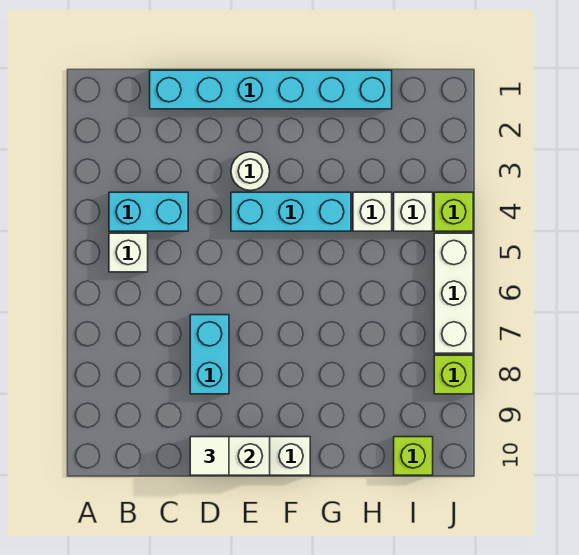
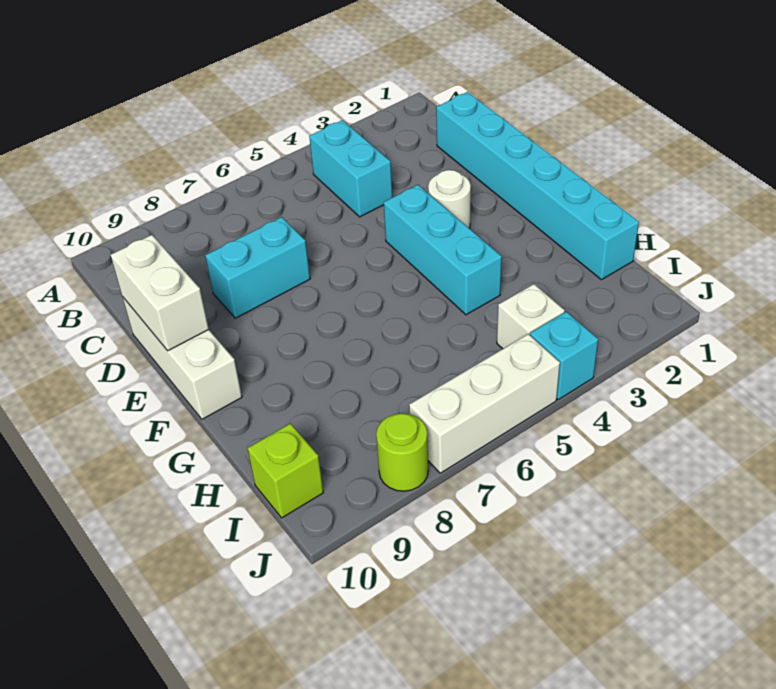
white 1x1 brick [109,233,148,272] -> none
white 1x1 tile [190,437,229,475] -> none
white 1x1 brick [353,192,392,231] -> none
lime 1x1 brick [434,192,473,231] -> cyan 1x1 brick [530,312,598,400]
lime 1x1 brick [434,355,473,394] -> lime 1x1 round brick [376,413,428,491]

